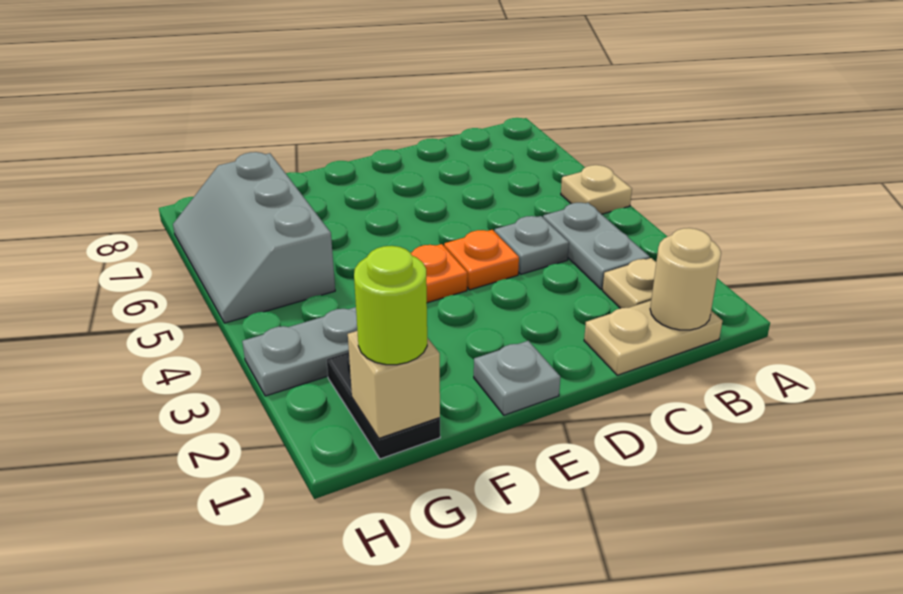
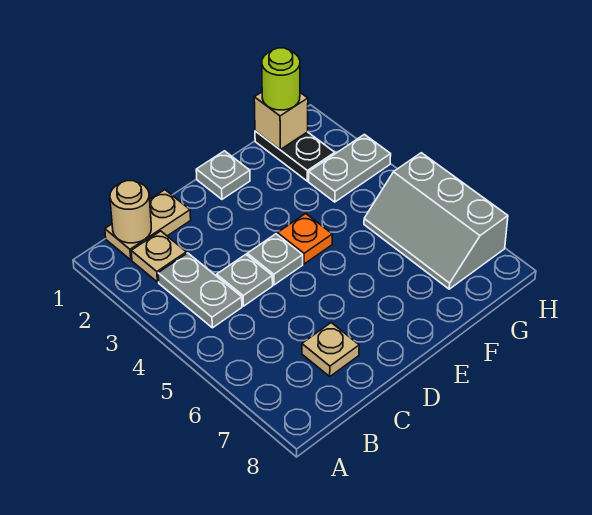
tan 1x1 plate [561,165,632,214] -> tan 1x1 plate moved to [302,323,359,376]
orange 1x1 plate [444,230,519,290] -> grey 1x1 plate [247,234,303,285]
grey 2x3 slope [173,152,335,323] -> grey 2x3 slope turned to [364,153,508,289]

